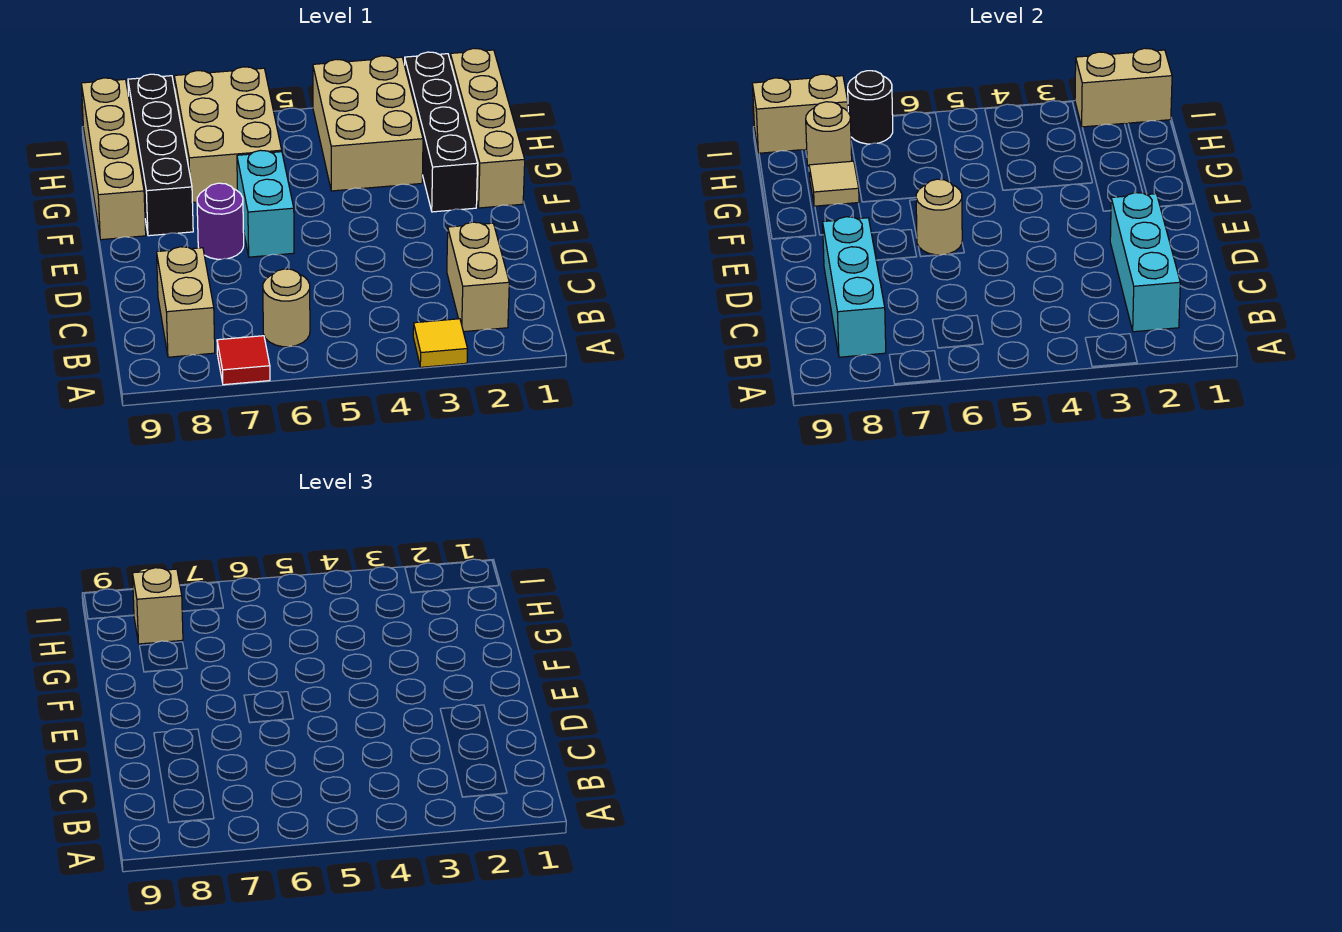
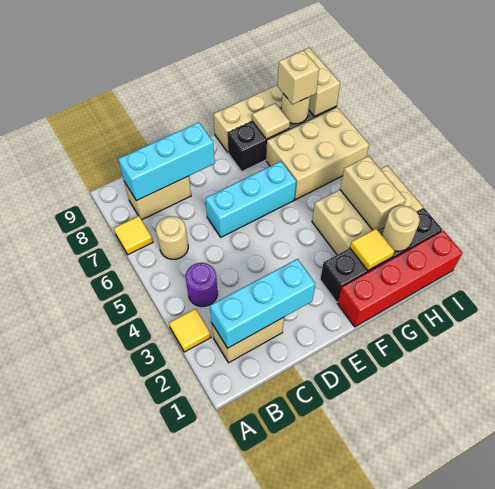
red 1x1 tile [217,336,270,385] -> yellow 1x1 tile [114,216,153,255]
cyan 1x2 brick [237,150,294,257] -> cyan 1x3 brick [205,161,296,237]
tan 1x1 round brick [916,179,962,255] -> tan 1x1 round brick moved to [382,205,420,251]
purple 1x1 round brick [197,183,244,259] -> purple 1x1 round brick moved to [186,263,218,307]
tan 1x4 brick [450,48,525,208] -> red 1x4 brick [338,231,463,327]
none -> yellow 1x1 tile [350,228,394,271]
tan 1x2 brick [1075,48,1172,127] -> tan 1x2 brick moved to [340,156,406,231]
black 1x1 round brick [848,71,893,144] -> none

